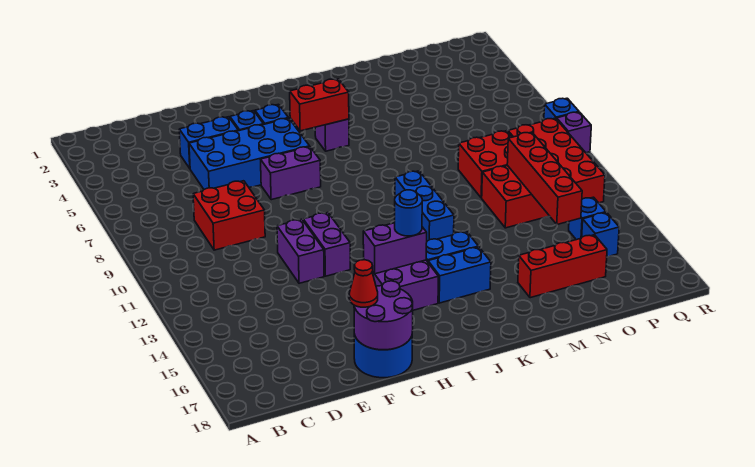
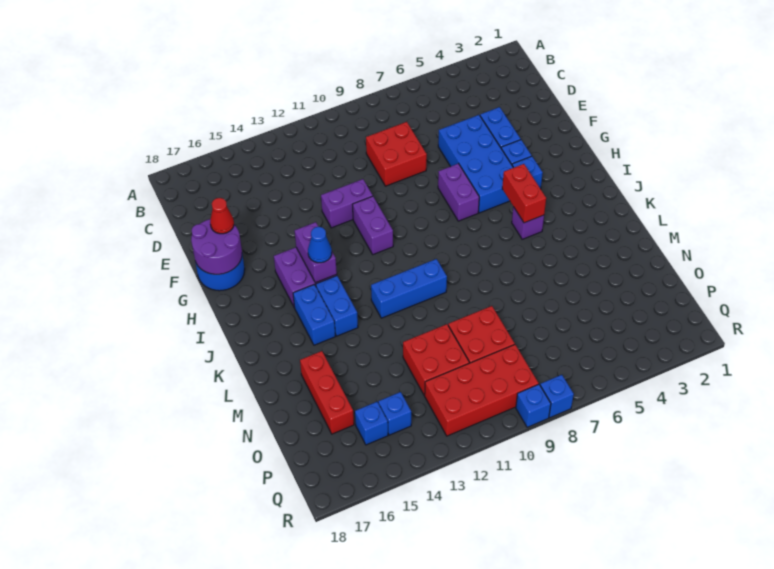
purple 1x2 brick [303,213,350,276] -> purple 1x2 brick turned to [353,196,393,254]
blue 1x1 round brick [395,190,422,236] -> blue 1x1 cone [308,227,332,263]
red 1x4 brick [507,132,582,225] -> none
purple 1x1 brick [557,112,591,153] -> blue 1x1 brick [516,384,551,427]

